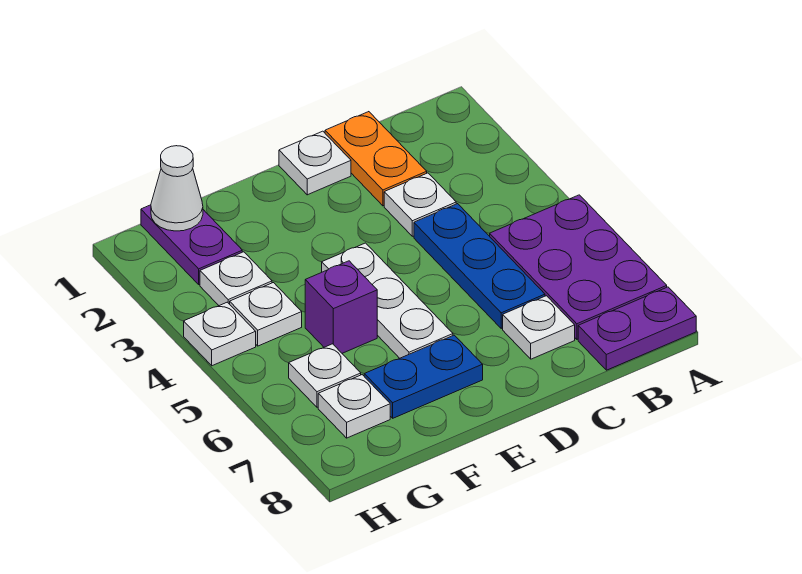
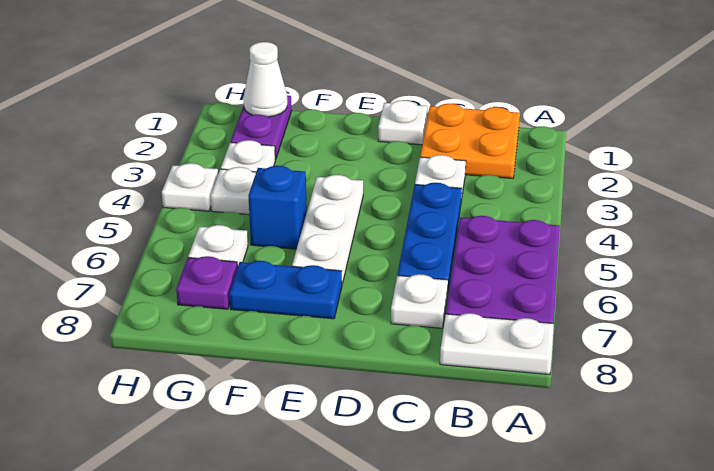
purple 1x2 plate [578,287,696,370] -> white 1x2 plate [440,313,554,375]
orange 1x2 plate [325,112,427,206] -> orange 2x2 plate [420,104,520,178]
purple 1x1 brick [305,261,377,353] -> blue 1x1 brick [248,166,307,249]
white 1x1 plate [318,375,390,438] -> purple 1x1 plate [176,256,237,309]

